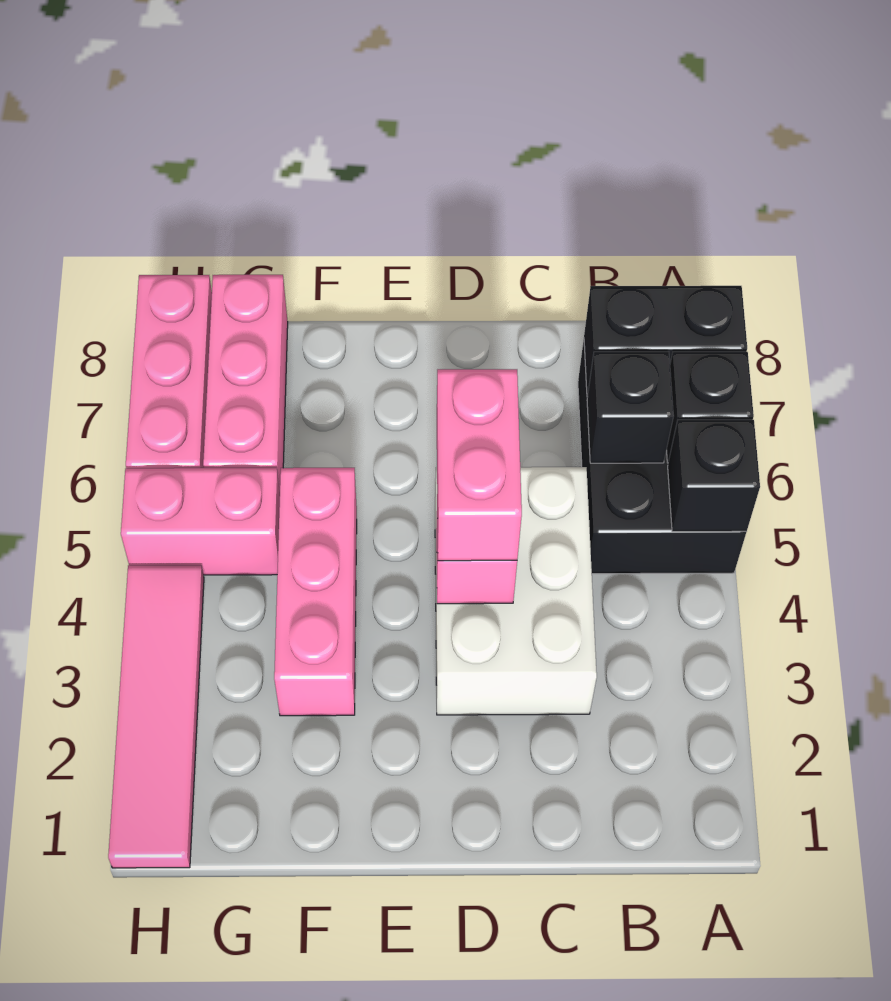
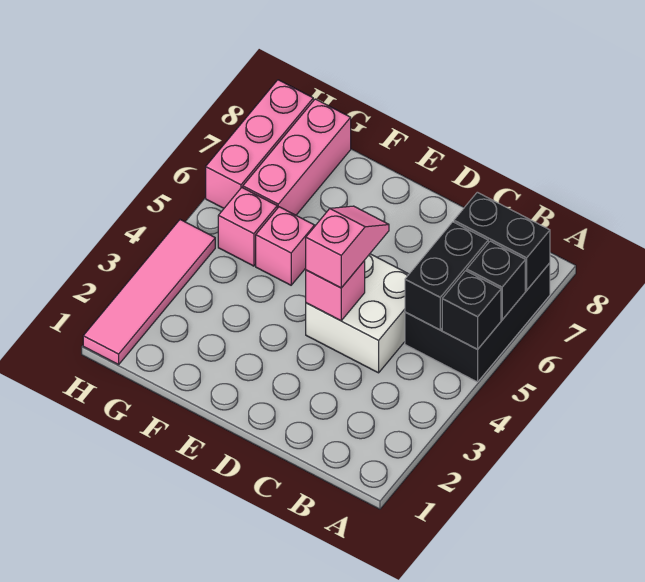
black 1x1 brick [587,352,674,463] -> black 1x2 brick [405,222,488,330]
white 2x3 brick [435,467,597,715] -> white 2x2 brick [306,254,409,373]
pink 1x2 brick [437,369,522,561] -> pink 1x2 slope [306,206,389,288]
pink 1x3 brick [274,468,357,716] -> pink 1x1 brick [256,207,315,285]
pink 1x2 brick [121,468,280,575] -> pink 1x1 brick [218,188,277,266]

